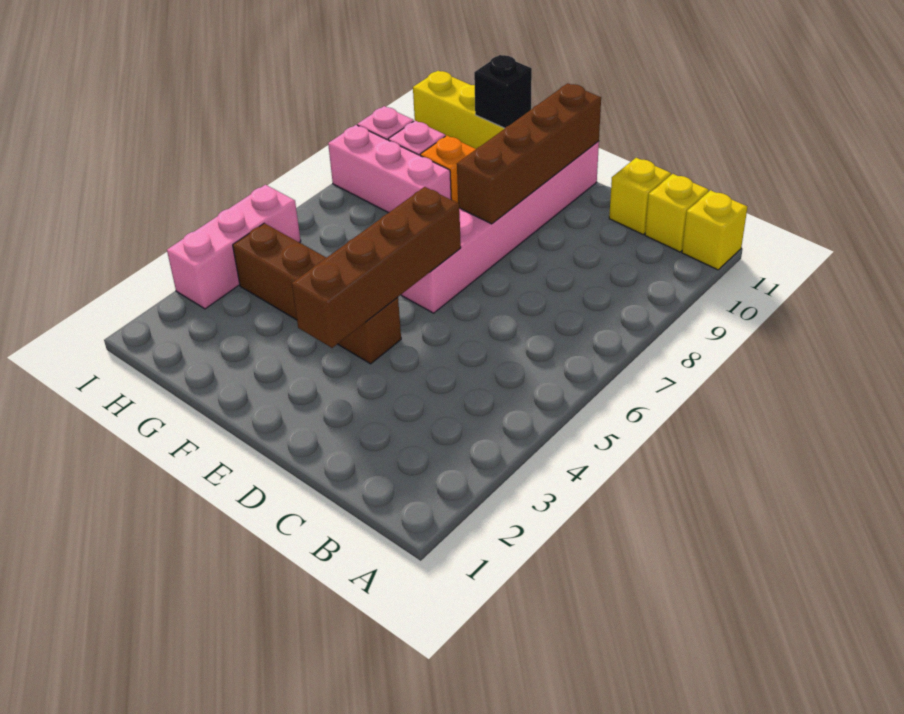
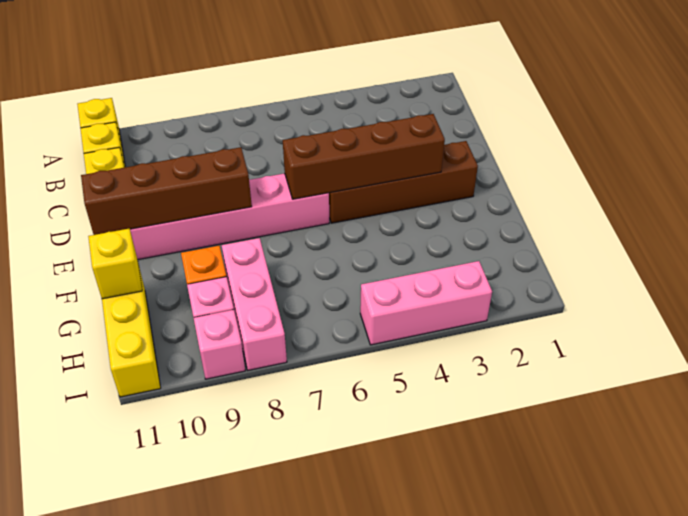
brown 1x4 brick [233,223,401,364] -> brown 1x4 brick turned to [329,141,478,223]
black 1x1 brick [474,55,532,128] -> yellow 1x1 brick [88,229,142,299]

